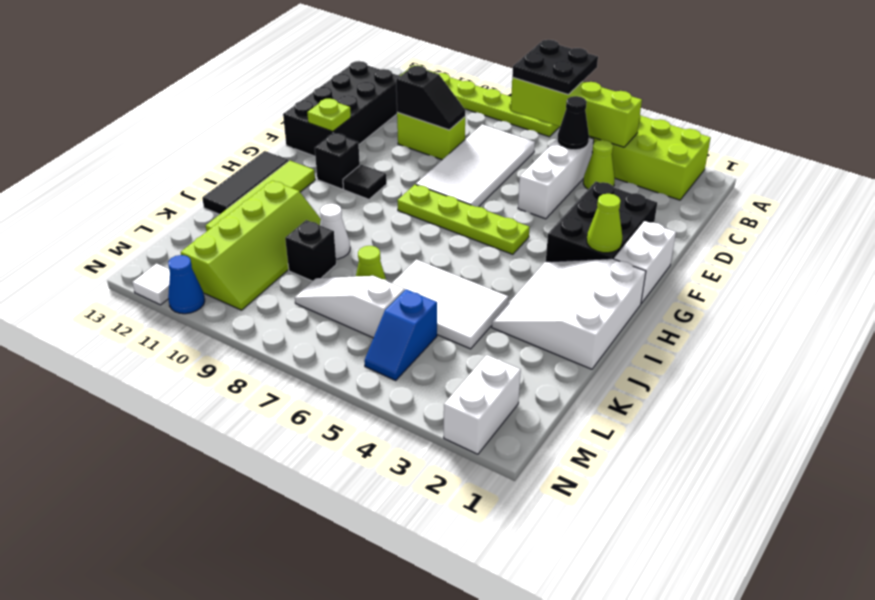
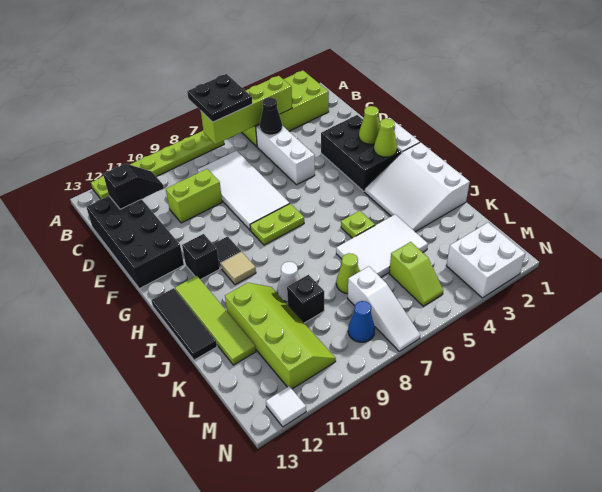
lime 1x1 cone [583,140,615,189] -> lime 1x1 cone moved to [359,106,380,144]
black 1x2 slope [396,66,465,130] -> black 1x2 slope moved to [103,164,164,209]
lime 1x1 plate [307,99,351,132] -> lime 1x1 plate moved to [341,211,375,238]
lime 1x4 plate [397,185,530,254] -> lime 1x2 plate [250,204,304,245]
none -> tan 1x1 tile [221,252,256,285]
blue 1x2 slope [364,289,437,380] -> lime 1x2 slope [389,242,443,306]
white 1x3 slope [295,276,405,338] -> white 1x3 slope turned to [348,266,420,351]
white 1x2 brick [444,355,521,454] -> white 2x2 brick [446,223,525,298]
blue 1x1 cone [168,255,205,314] -> blue 1x1 cone moved to [348,301,375,342]

